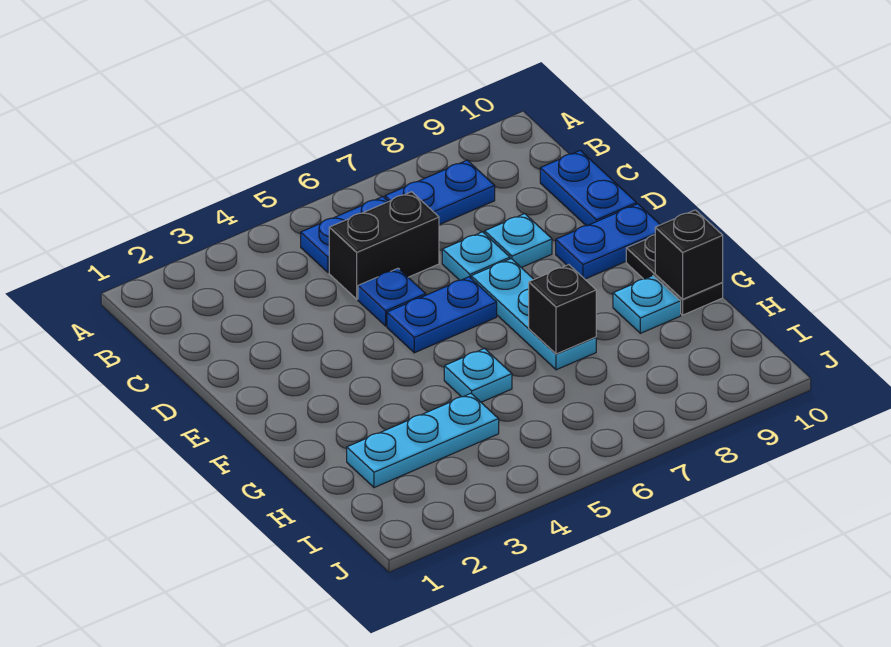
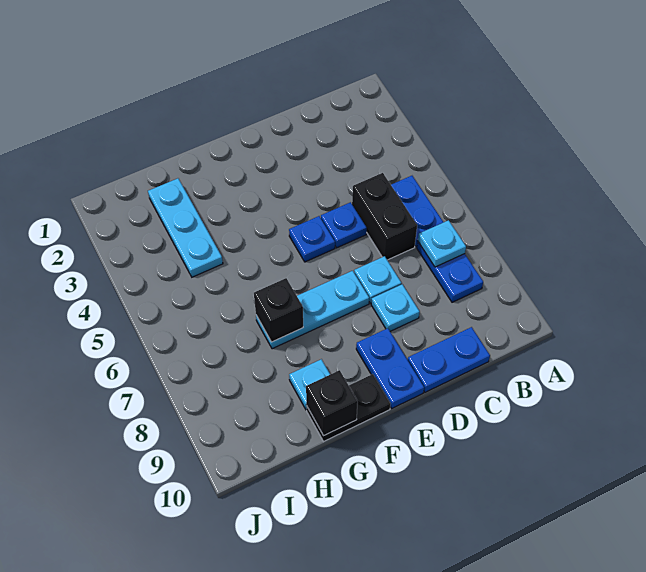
blue 1x2 plate [387,277,497,353] -> blue 1x1 plate [289,216,335,262]
cyan 1x1 plate [444,348,512,402] -> cyan 1x1 plate moved to [418,220,466,267]

